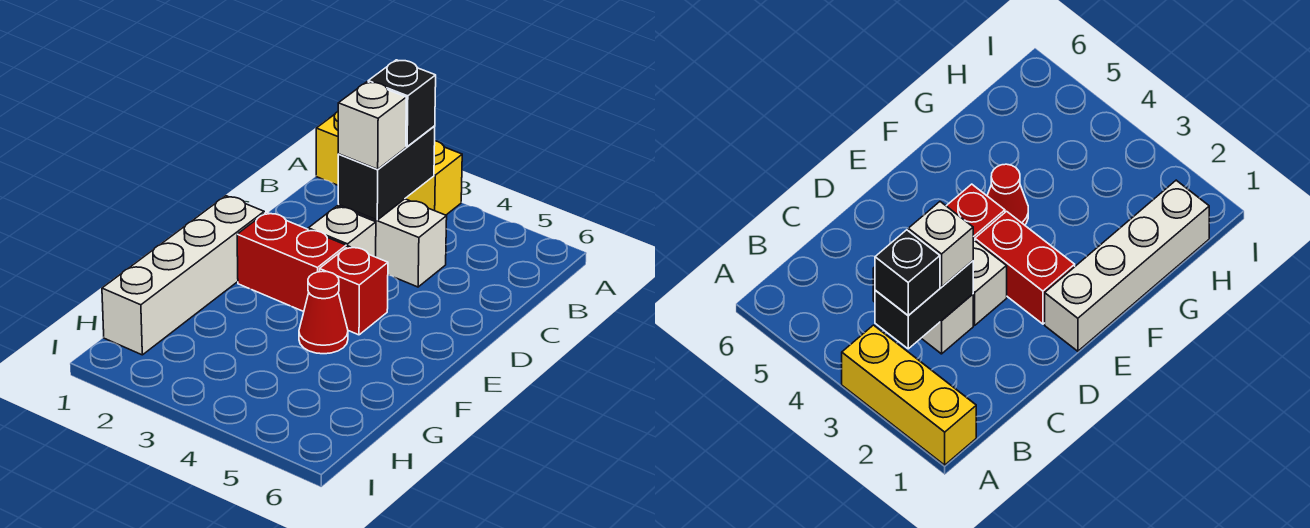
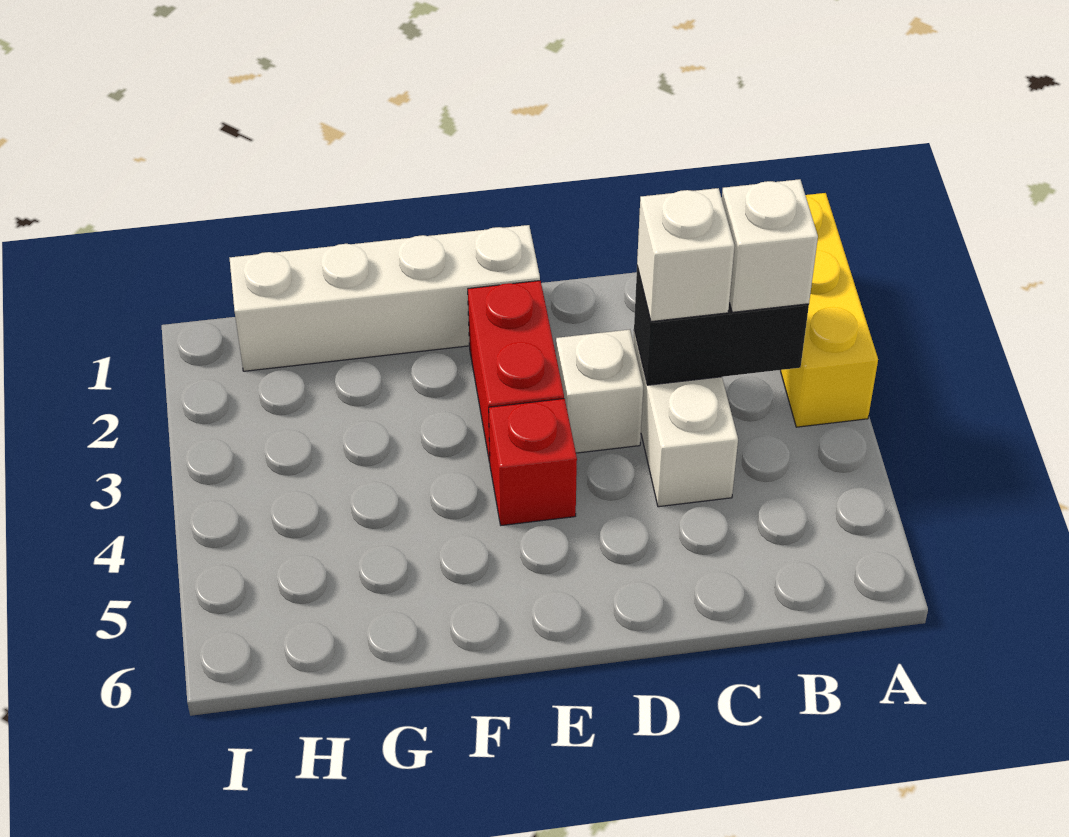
black 1x1 brick [368,60,436,147] -> white 1x1 brick [722,179,818,312]
red 1x1 cone [299,271,348,354] -> none

